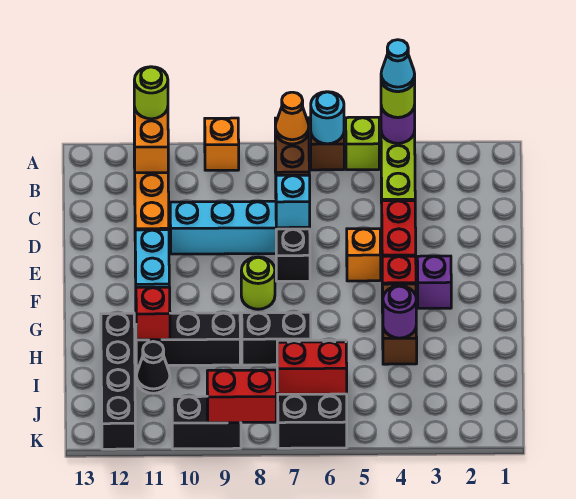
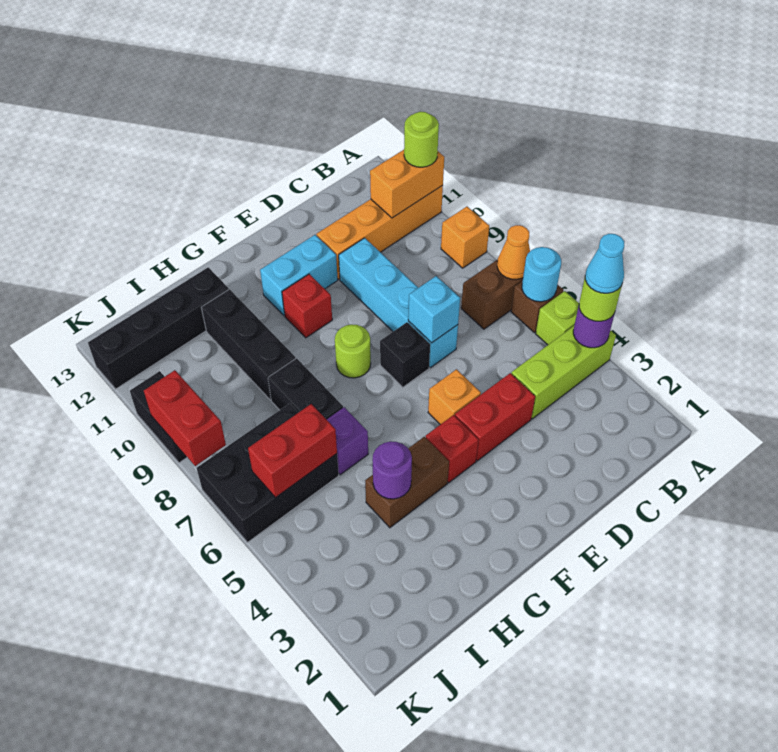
purple 1x1 brick [417,256,451,308] -> purple 1x1 brick moved to [327,407,368,475]
red 1x1 brick [136,287,170,340] -> red 1x1 brick moved to [282,274,332,338]
black 1x1 cone [136,342,170,393] -> none
red 1x2 brick [277,342,347,394] -> red 1x2 brick turned to [248,404,337,497]

